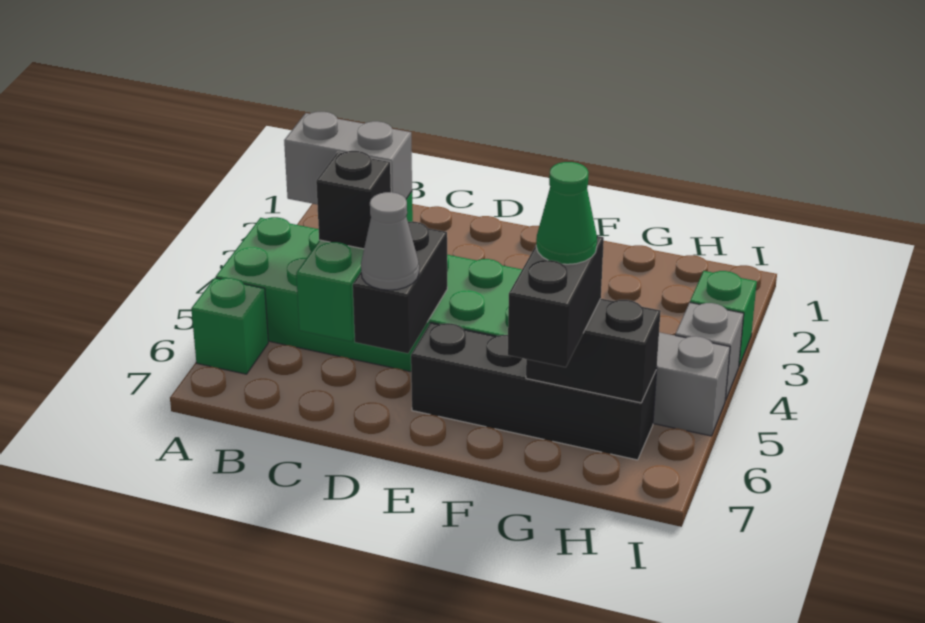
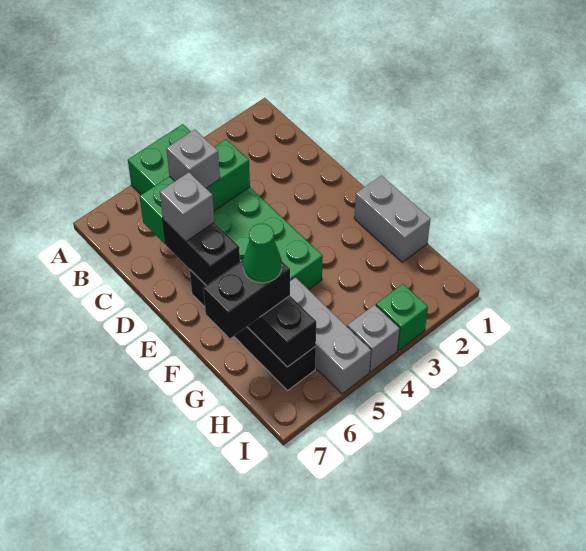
green 1x1 brick [191,278,268,374] -> none
grey 1x2 brick [284,112,412,204] -> grey 1x2 brick moved to [354,175,431,262]
black 1x1 brick [316,151,391,249] -> grey 1x1 brick [166,130,220,188]
black 1x2 brick [353,221,447,353] -> black 1x2 brick turned to [163,220,240,286]
grey 1x1 cone [361,192,419,290] -> grey 1x1 brick [160,172,214,241]

